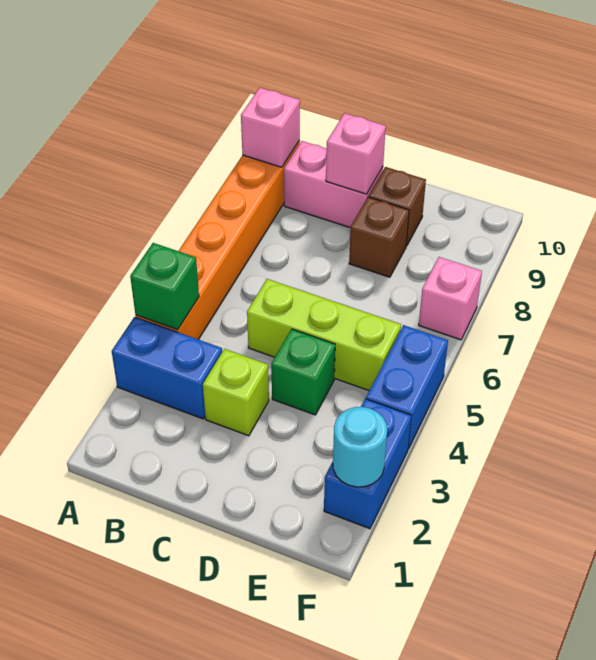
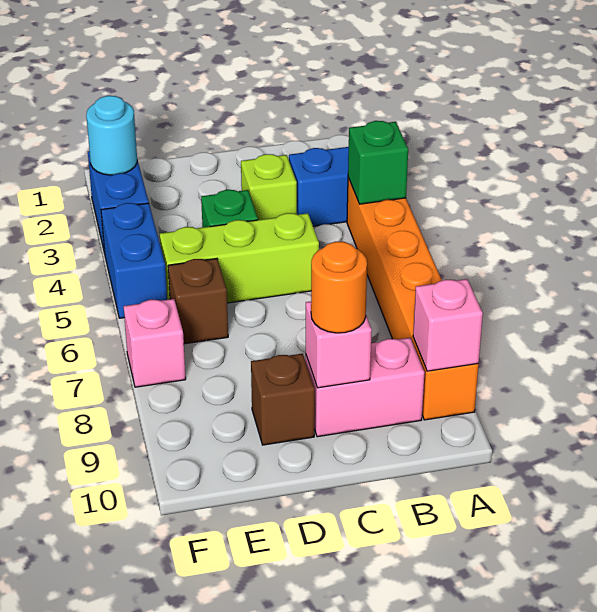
none -> orange 1x1 round brick [311,242,367,333]
brown 1x1 brick [349,197,409,277] -> brown 1x1 brick moved to [168,259,228,344]

